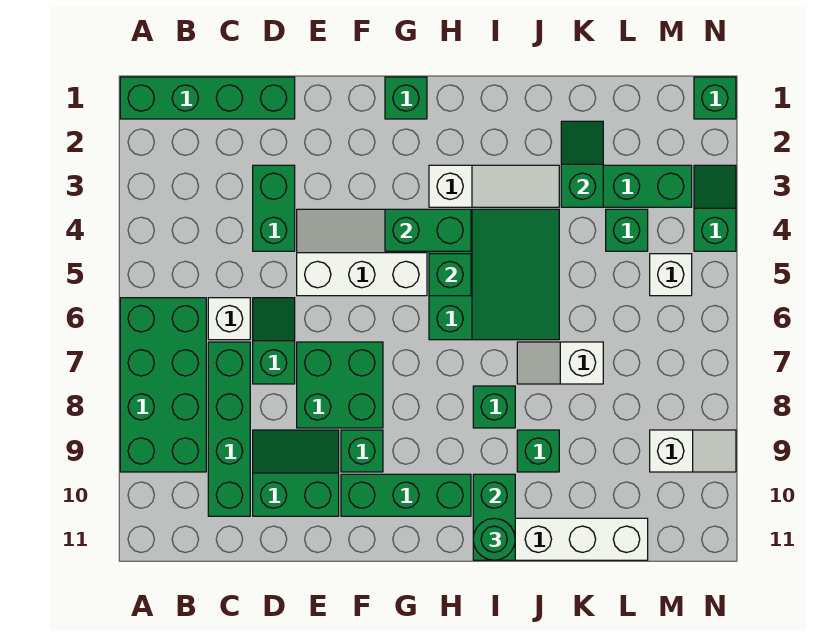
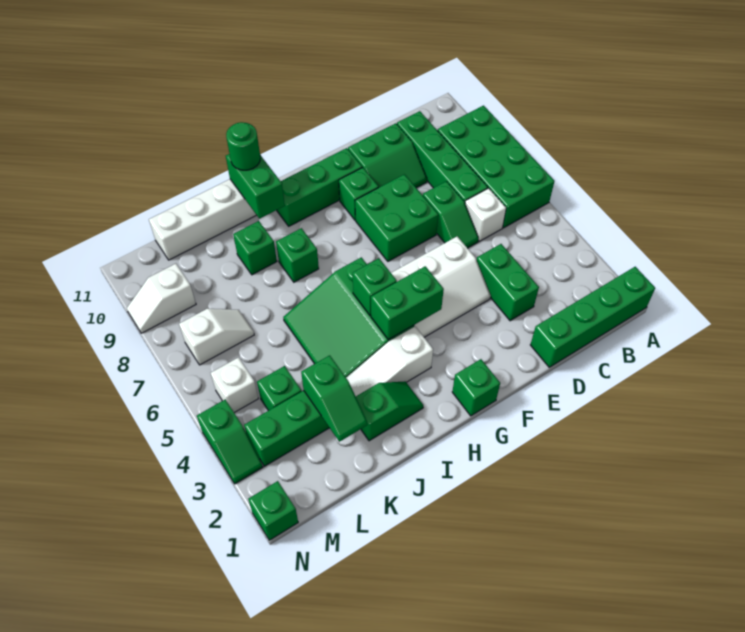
none -> green 1x2 slope [356,381,423,441]
white 1x2 slope [517,342,603,384] -> white 1x2 slope moved to [179,309,254,365]

